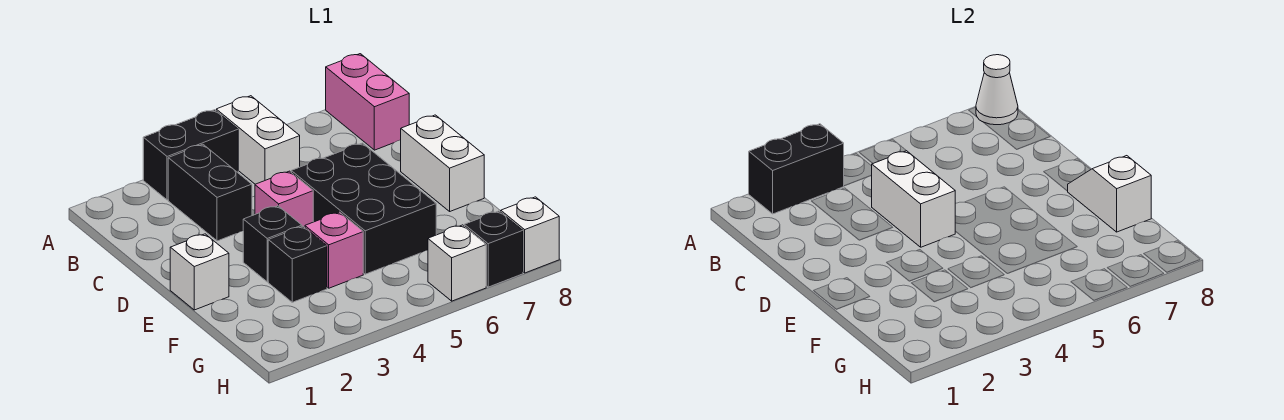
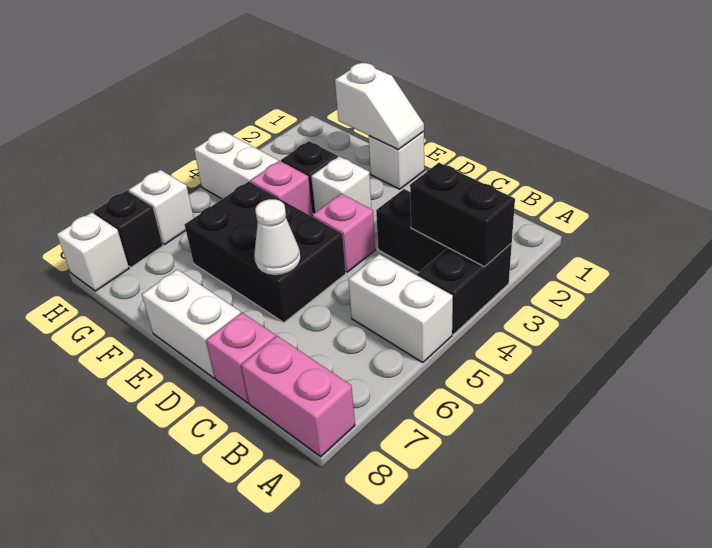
black 1x2 brick [749,124,844,214] -> black 1x2 brick turned to [410,163,515,267]
white 1x1 cone [976,55,1018,125] -> white 1x1 cone moved to [254,199,300,276]
white 1x2 brick [871,151,955,247] -> white 1x2 brick moved to [194,131,278,199]
none -> pink 1x1 brick [206,313,276,403]
black 1x1 brick [243,206,302,282] -> white 1x1 brick [311,156,371,212]
white 1x2 slope [1068,156,1151,232] -> white 1x2 slope moved to [335,63,424,149]

